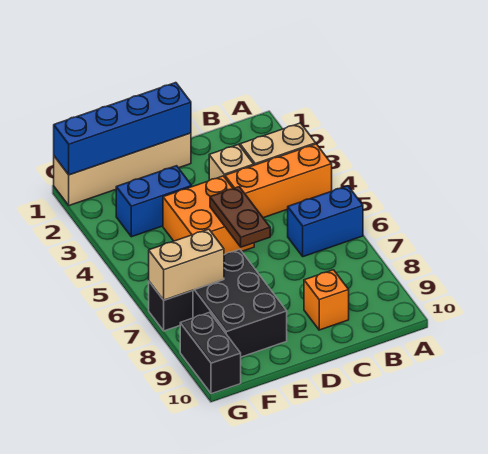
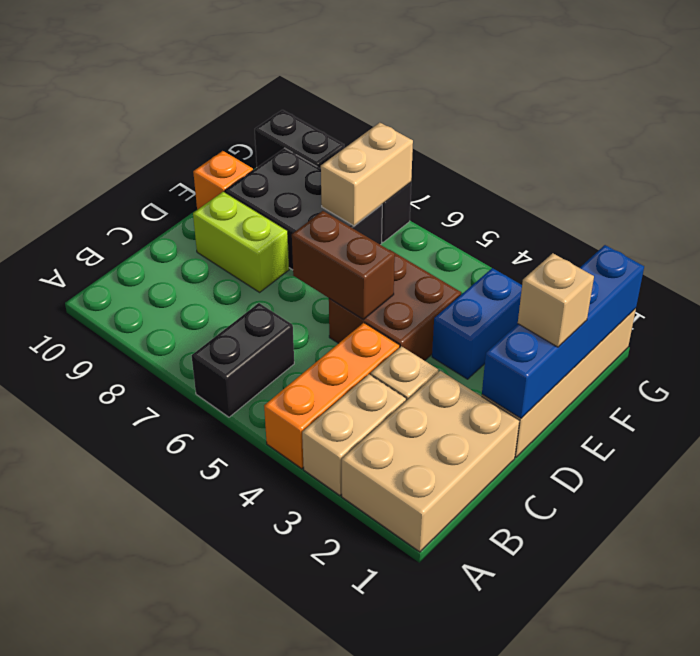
none -> tan 2x3 brick [342,371,519,552]
blue 1x2 brick [288,186,363,257] -> black 1x2 brick [192,303,294,417]
orange 1x1 brick [304,270,349,330] -> orange 1x1 brick moved to [193,151,253,210]
orange 2x2 brick [163,176,254,255] -> brown 2x2 brick [329,250,461,361]
brown 1x2 plate [210,187,270,247] -> brown 1x2 brick [292,211,395,319]
none -> lime 1x2 brick [193,191,289,292]
none -> tan 1x1 brick [518,253,594,347]

